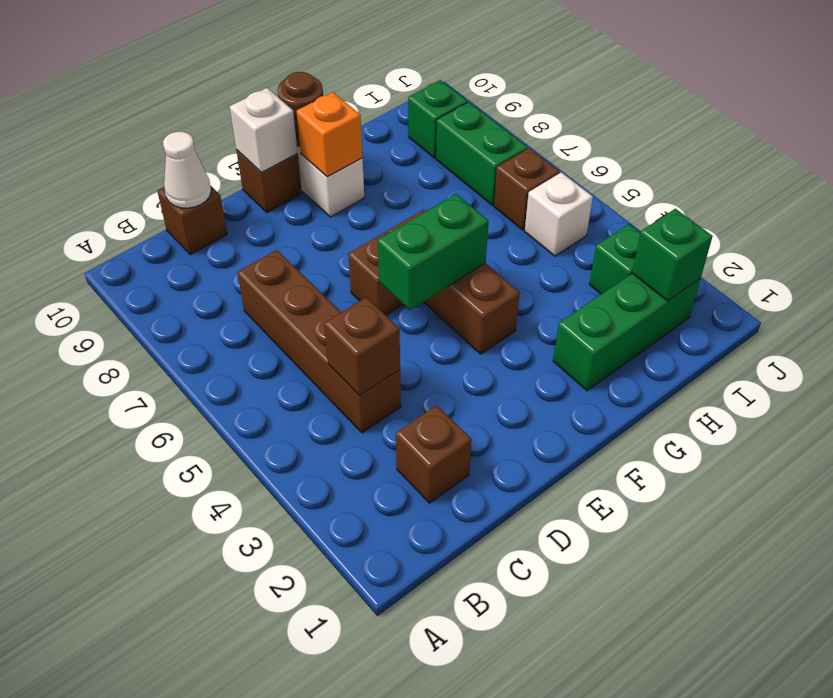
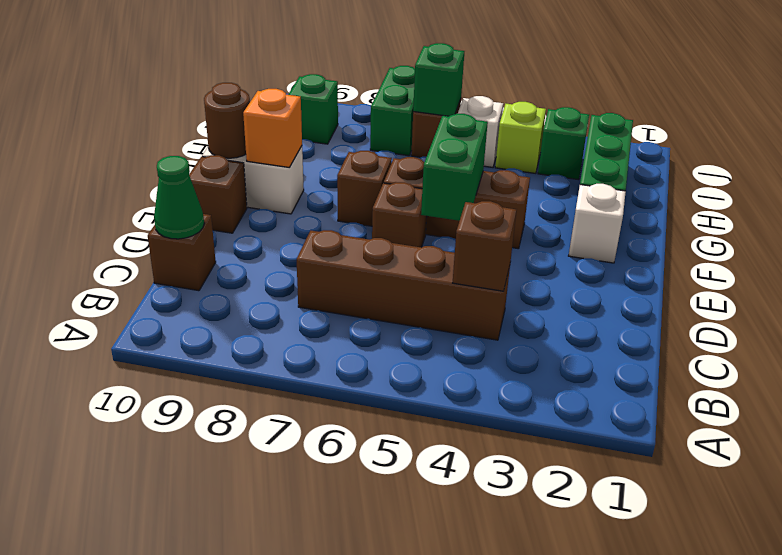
brown 1x1 brick [396,405,471,503] -> brown 1x1 brick moved to [337,151,392,226]
white 1x1 cone [163,132,211,208] -> green 1x1 cone [154,156,204,239]
white 1x1 brick [230,88,298,173] -> white 1x1 brick moved to [569,184,626,263]
green 1x1 brick [632,209,713,301] -> green 1x1 brick moved to [413,43,464,116]
none -> lime 1x1 brick [495,102,546,173]
green 1x2 brick [436,102,528,205] -> green 1x2 brick turned to [370,66,415,156]

